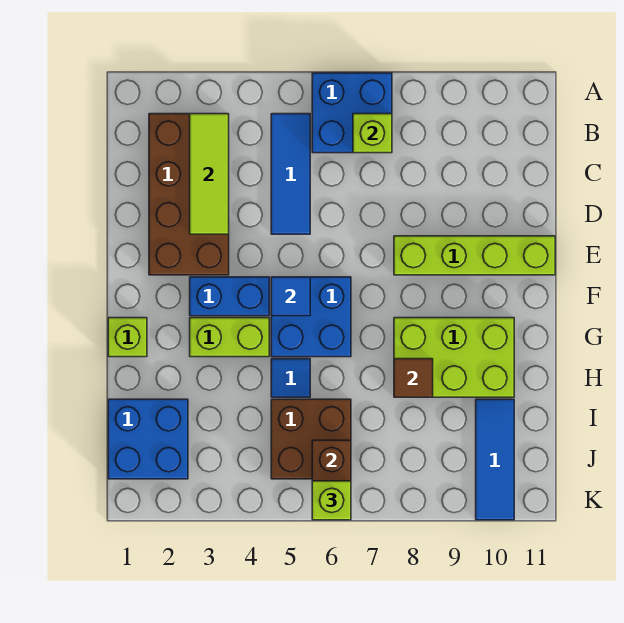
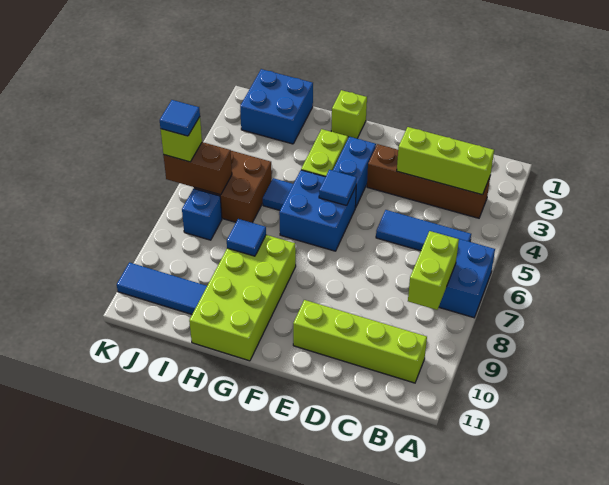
brown 2x4 brick [149,114,229,275] -> brown 1x4 brick [367,144,490,218]
lime 1x3 tile [190,114,229,234] -> lime 1x3 brick [397,127,494,195]
lime 1x1 brick [353,114,392,153] -> lime 1x2 brick [408,231,459,310]
lime 1x4 brick [394,236,555,275] -> lime 1x4 brick turned to [293,300,427,383]
lime 2x3 brick [394,318,514,397] -> lime 2x4 brick [189,235,296,361]
brown 1x1 tile [394,359,433,397] -> blue 1x1 tile [227,219,266,256]
none -> blue 1x1 brick [182,189,222,240]
none -> blue 1x1 tile [160,100,200,136]

